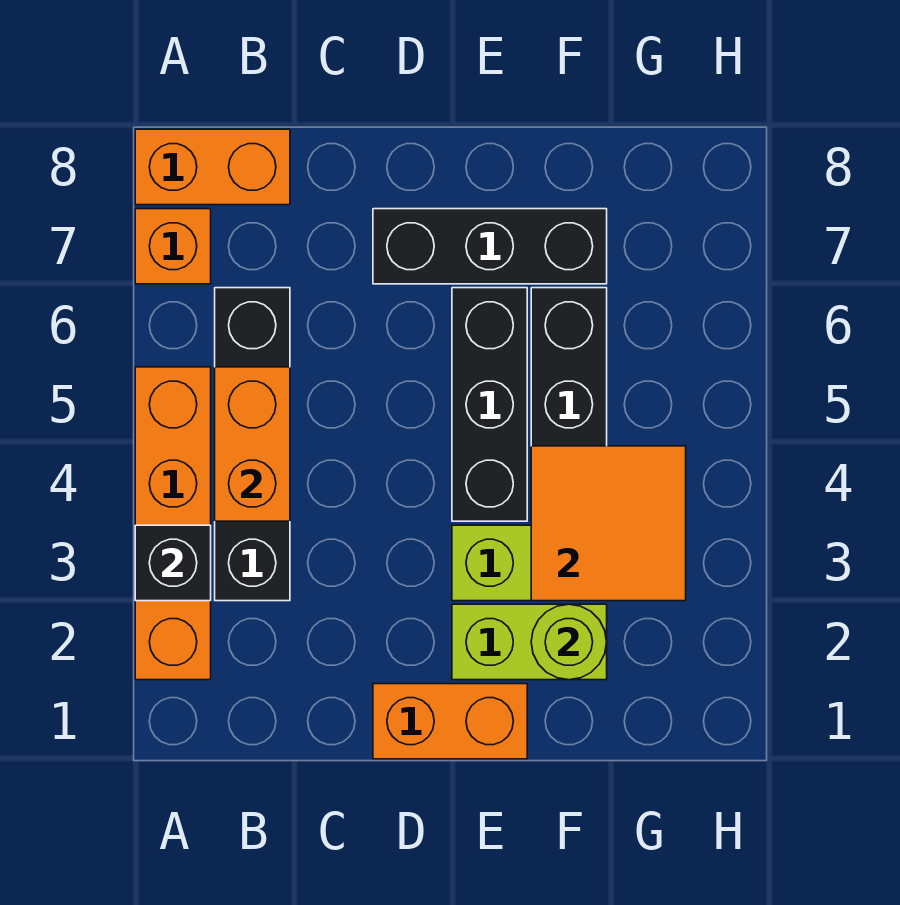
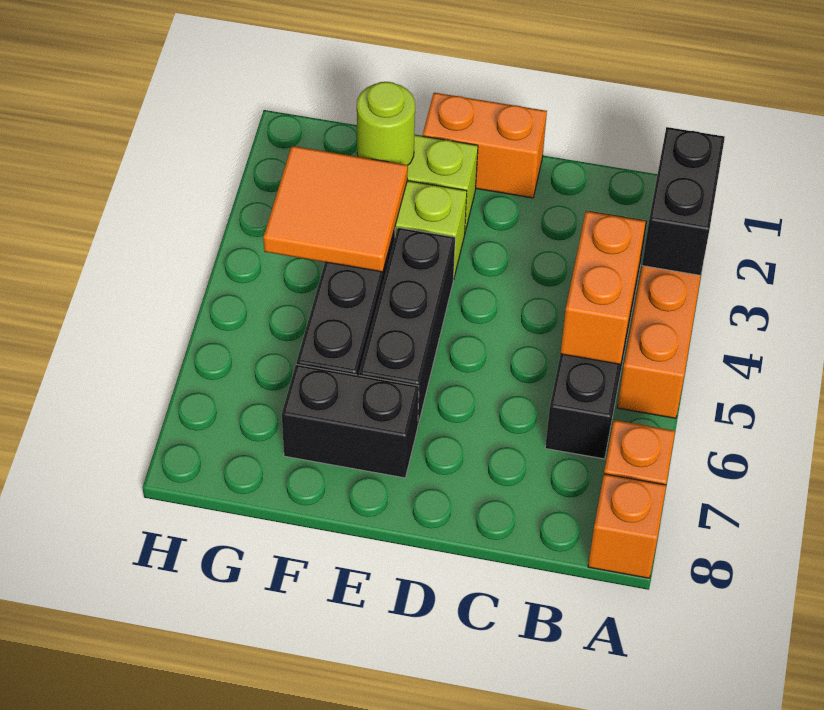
black 1x1 brick [135,525,211,601] -> black 1x2 brick [642,127,725,275]
orange 1x2 brick [135,129,290,205] -> orange 1x1 brick [588,474,666,578]
black 1x3 brick [373,209,607,284] -> black 1x2 brick [282,364,419,478]

